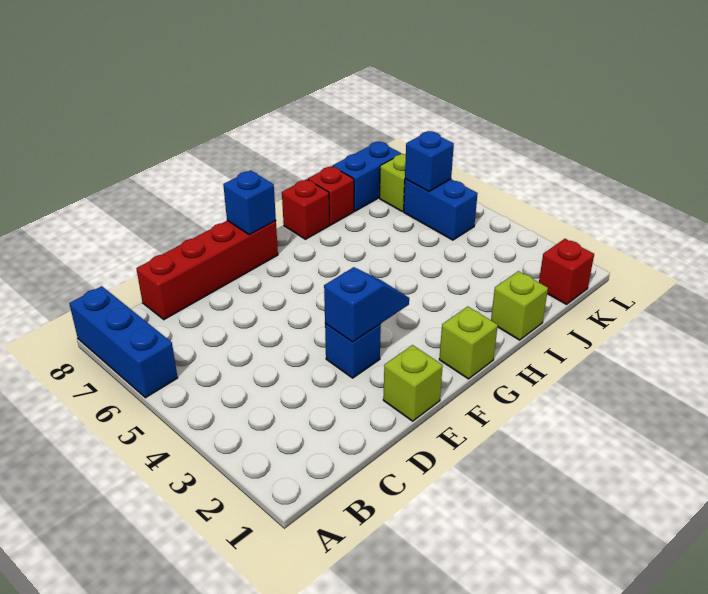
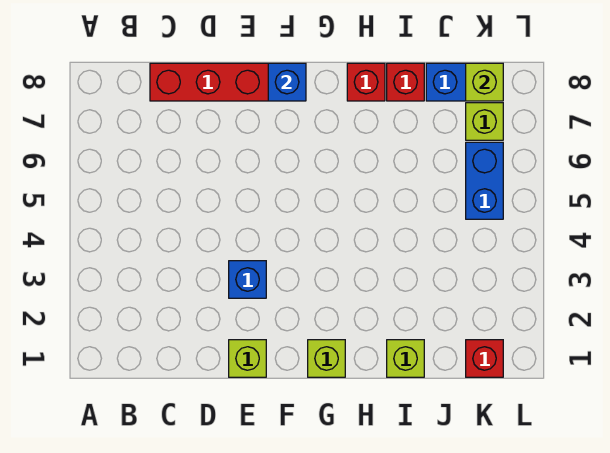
blue 1x3 brick [69,286,178,398] -> none
blue 1x2 slope [324,267,409,342] -> none
blue 1x1 brick [405,131,454,191] -> none
none -> lime 1x1 brick [466,63,503,101]

